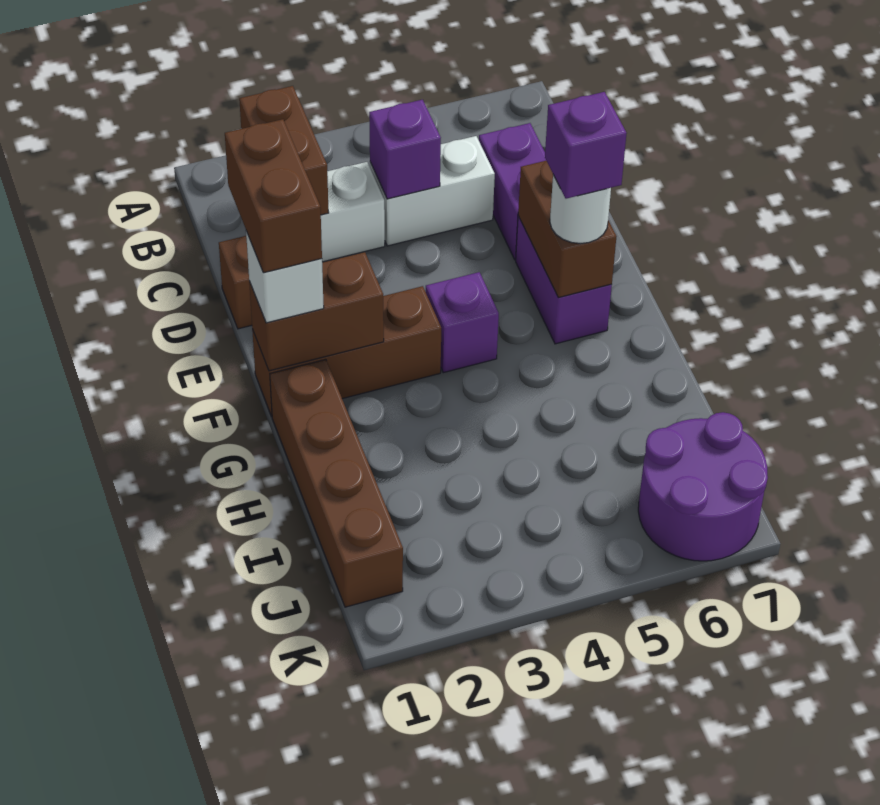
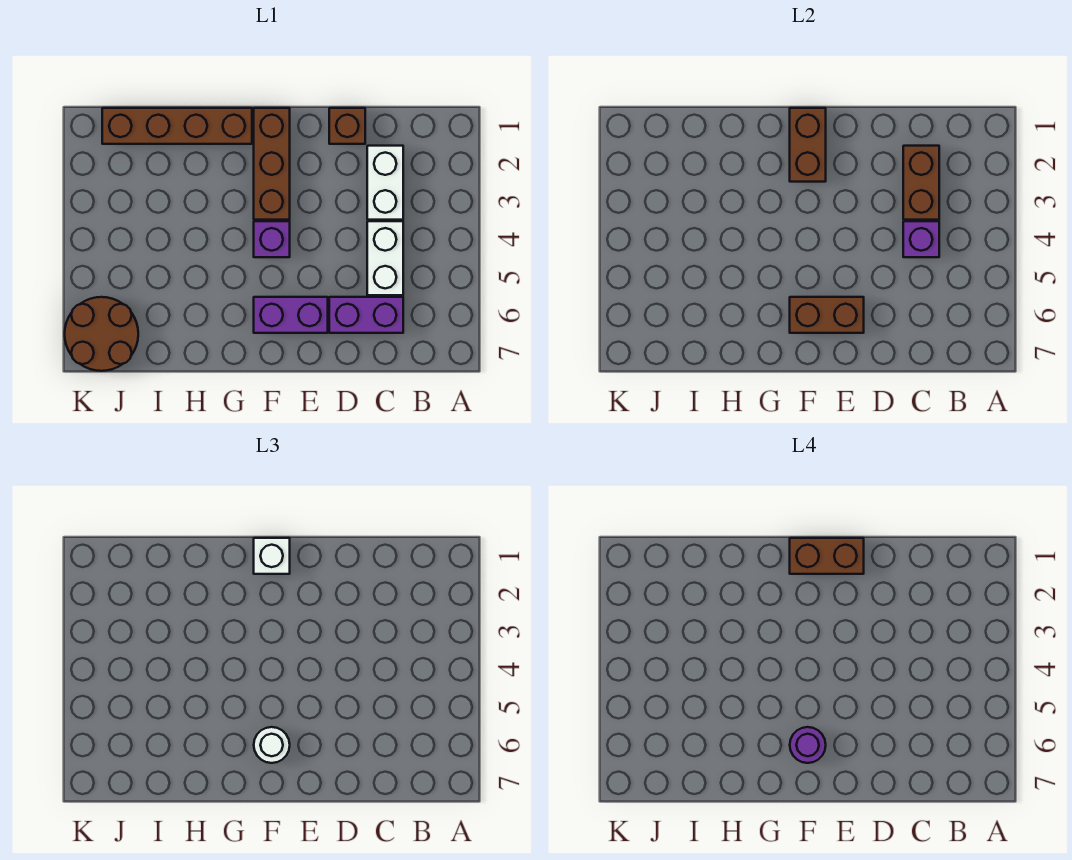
brown 1x2 brick [239,86,329,215] -> brown 1x2 brick turned to [903,146,939,220]
purple 1x1 brick [545,92,627,199] -> purple 1x1 round brick [790,727,826,763]
purple 2x2 round brick [638,412,768,561] -> brown 2x2 round brick [65,297,138,371]

